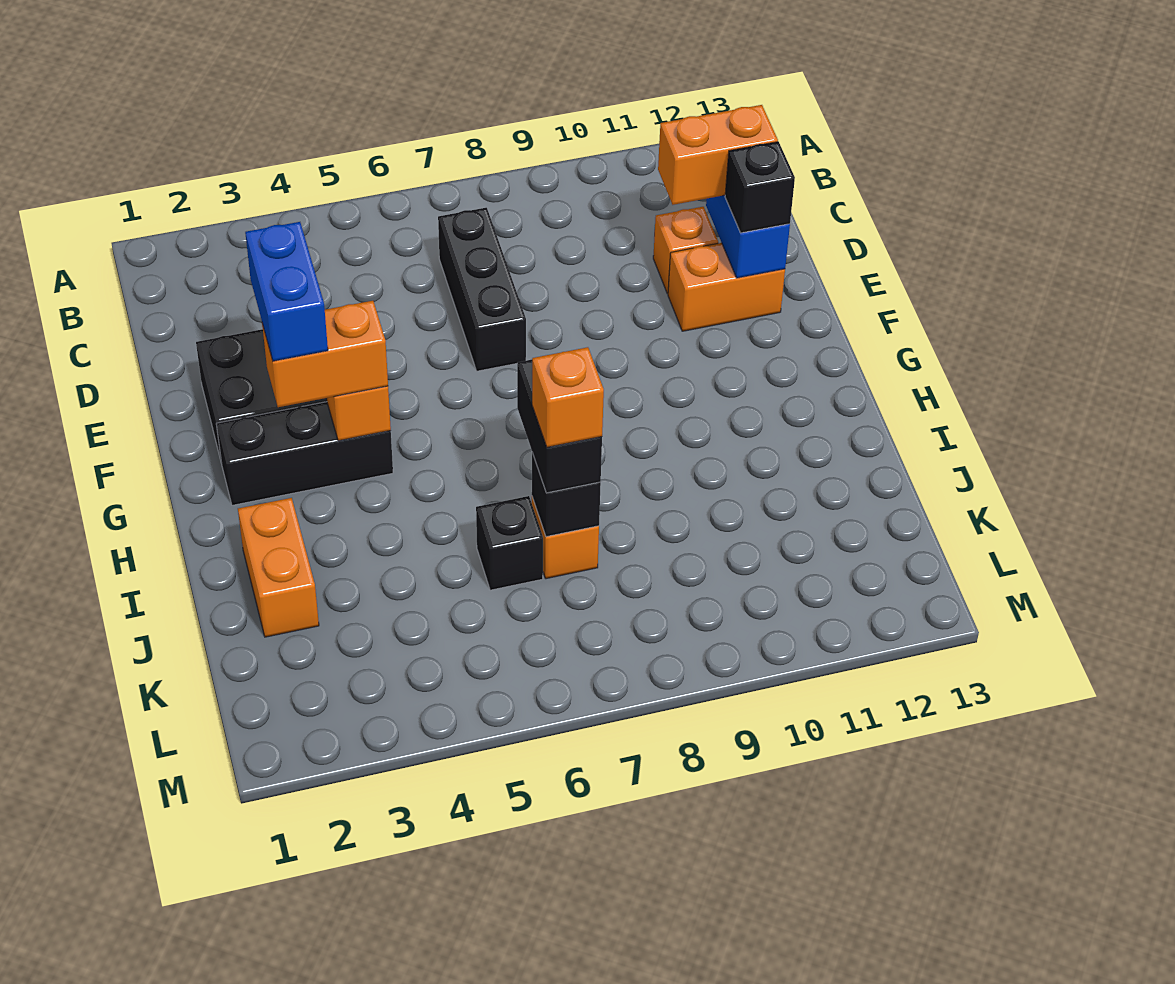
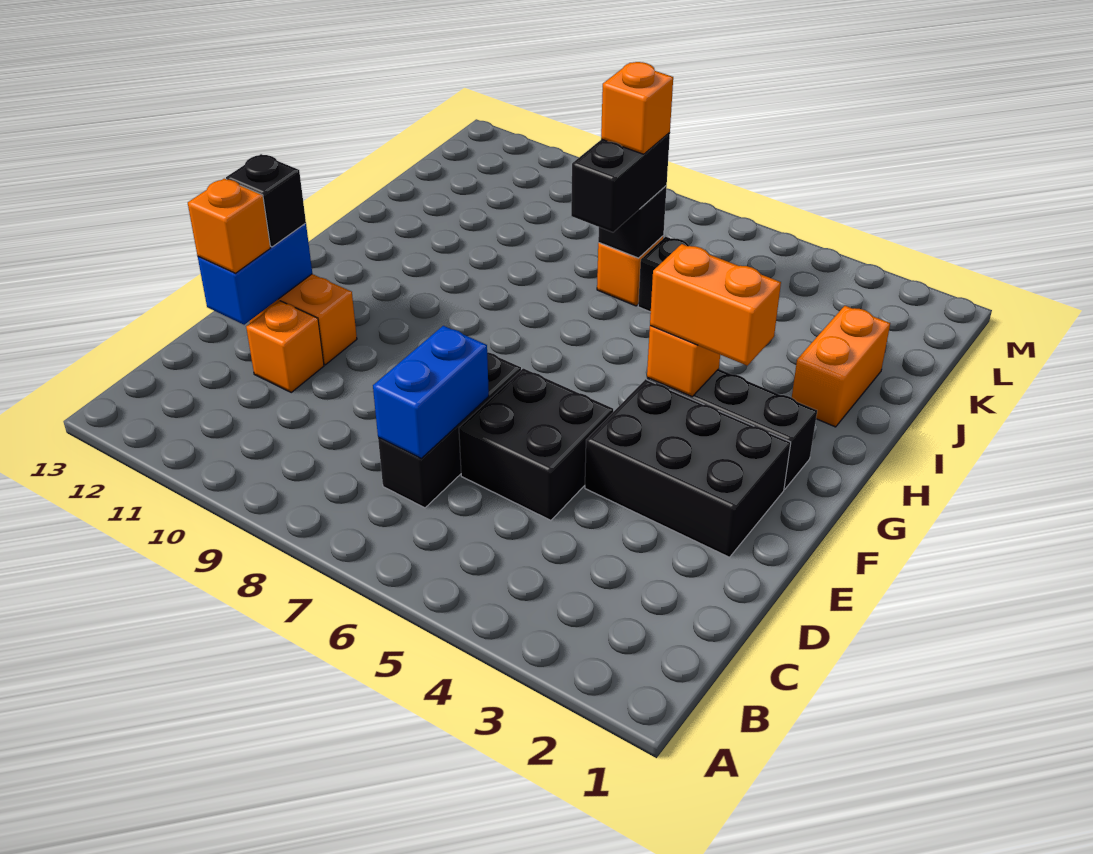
none -> black 2x2 brick [459,368,613,520]
orange 1x2 brick [658,105,778,205] -> orange 1x1 brick [188,179,270,273]
blue 1x2 brick [245,222,328,361] -> blue 1x2 brick moved to [373,326,489,459]

